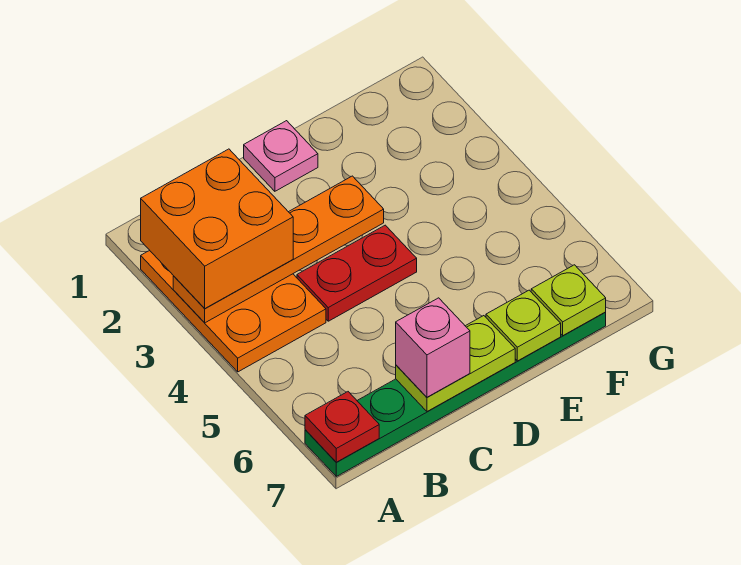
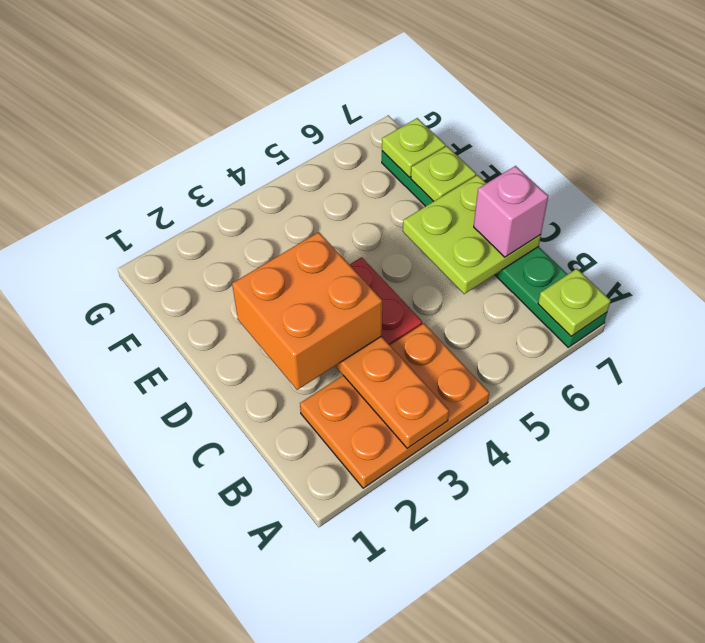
orange 2x2 brick [141,149,293,309] -> orange 2x2 brick moved to [232,232,382,390]
red 1x1 plate [305,392,379,462] -> lime 1x1 plate [538,269,611,336]
lime 1x2 plate [396,316,515,411] -> lime 2x2 plate [403,175,541,294]
pink 1x1 plate [244,121,318,191] -> none

